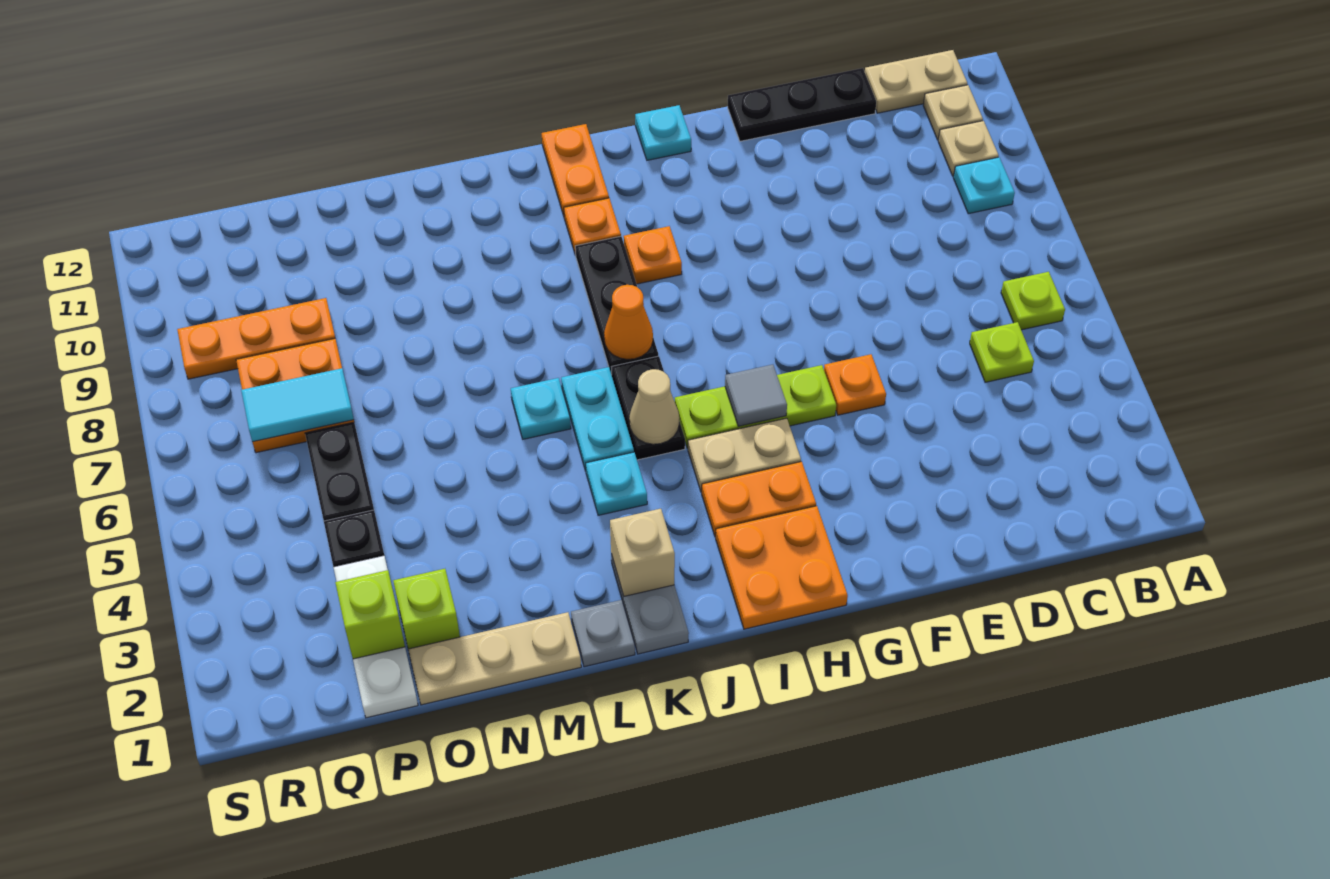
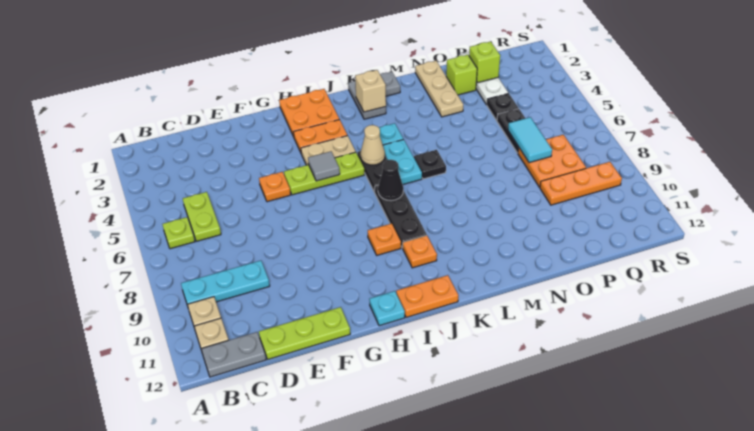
cyan 1x1 plate [953,157,1015,214] -> cyan 1x3 plate [181,261,270,306]
tan 1x2 plate [865,50,967,113] -> grey 1x2 plate [201,332,266,377]
lime 1x1 plate [970,322,1034,382] -> lime 1x2 plate [183,192,221,241]
black 1x3 plate [728,68,876,141] -> lime 1x3 plate [259,307,350,359]
orange 1x1 cone [604,285,653,359] -> black 1x1 cone [378,160,403,201]
orange 1x2 plate [542,124,609,216] -> orange 1x2 plate turned to [396,275,458,317]
cyan 1x1 plate [511,378,571,439] -> black 1x1 plate [414,150,446,179]
tan 1x3 plate [408,612,581,705] -> tan 1x3 plate turned to [415,61,463,117]
cyan 1x2 tile [241,368,354,442] -> cyan 1x2 tile turned to [508,117,552,163]

